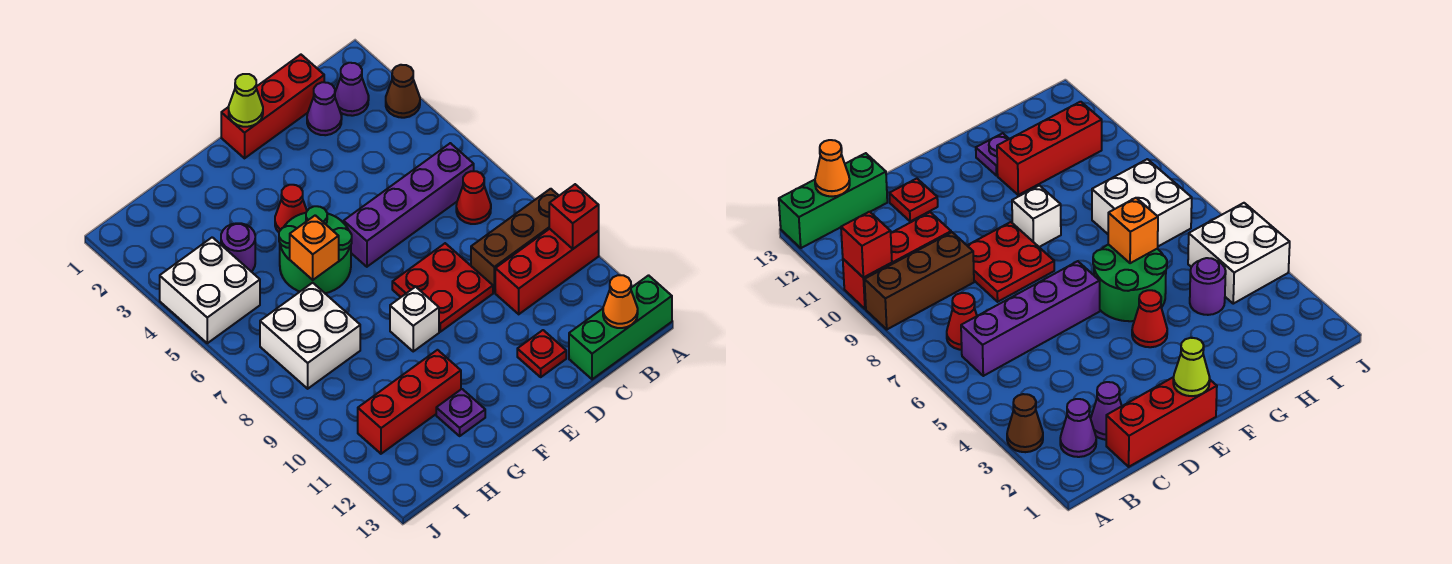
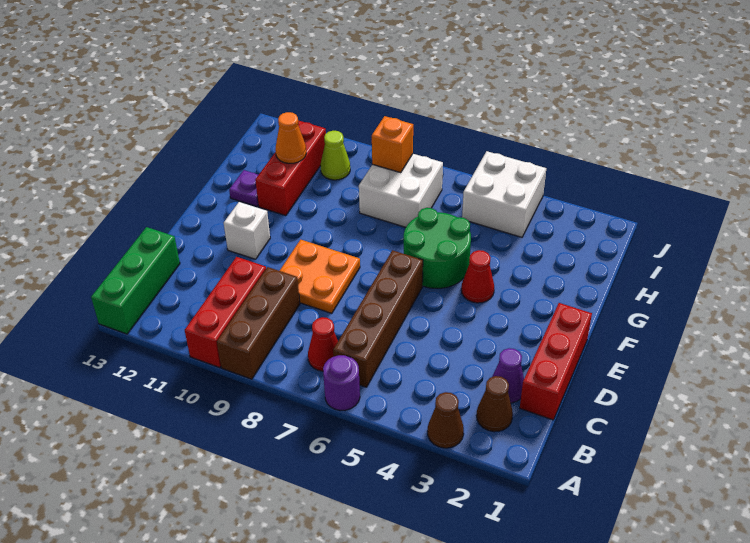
red 1x1 brick [549,184,599,249] -> none
purple 1x1 cone [335,63,369,116] -> brown 1x1 cone [476,376,513,432]
purple 1x4 brick [344,143,474,267] -> brown 1x4 brick [333,250,423,387]
orange 1x1 cone [603,275,638,328] -> orange 1x1 cone moved to [275,112,306,163]
red 2x2 plate [392,243,493,332] -> orange 2x2 plate [280,240,360,313]
red 1x1 plate [517,330,566,377] -> none
lime 1x1 cone [229,74,263,127] -> lime 1x1 cone moved to [321,131,350,180]
white 1x1 brick [390,287,439,351] -> white 1x1 brick moved to [224,202,270,259]
orange 1x1 brick [290,215,339,280] -> orange 1x1 brick moved to [372,116,413,173]
purple 1x1 round brick [221,223,255,272] -> purple 1x1 round brick moved to [323,355,360,410]

